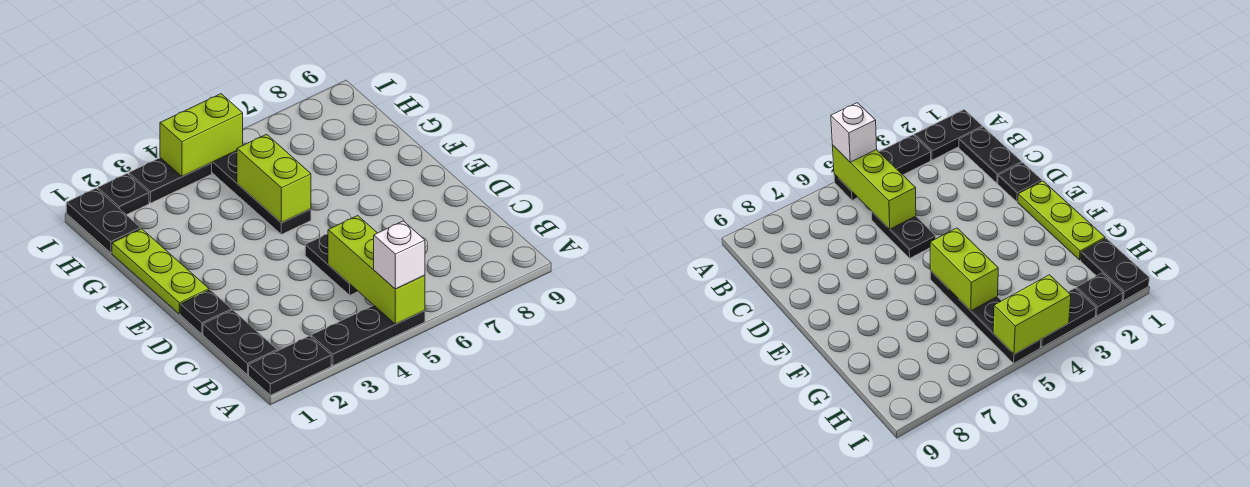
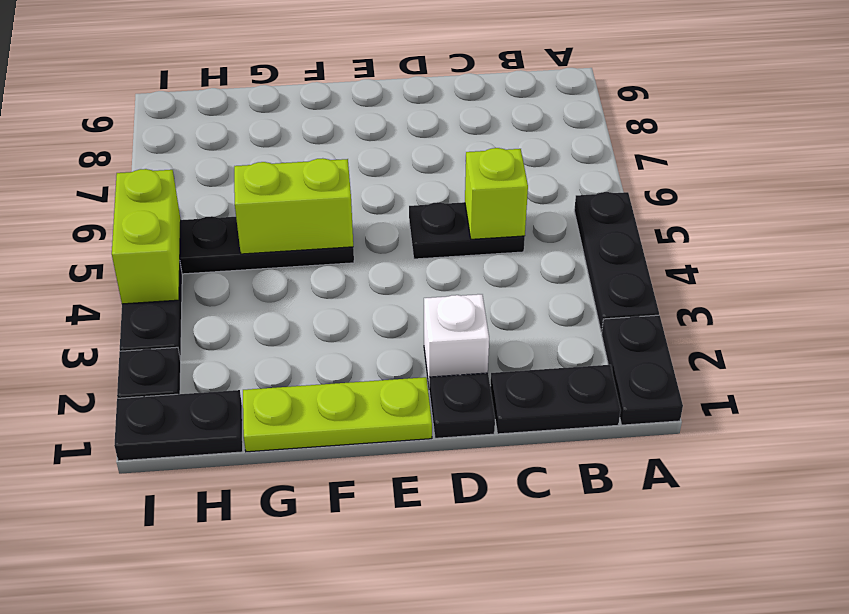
lime 1x3 brick [328,216,425,324] -> lime 1x1 brick [465,148,528,239]
white 1x1 brick [374,221,425,289] -> white 1x1 brick moved to [424,294,489,384]

